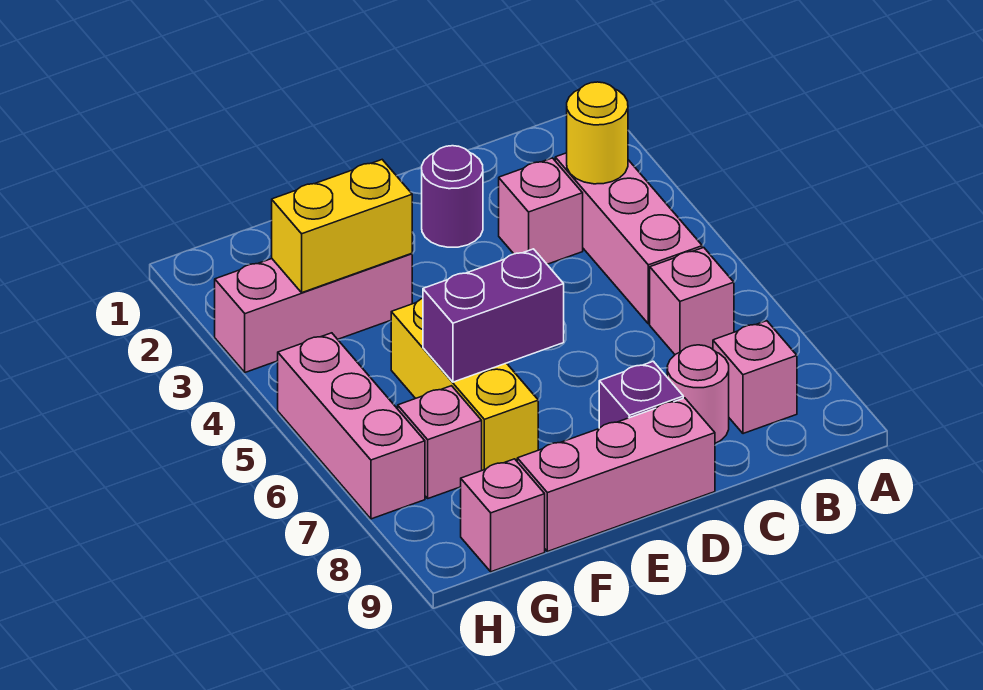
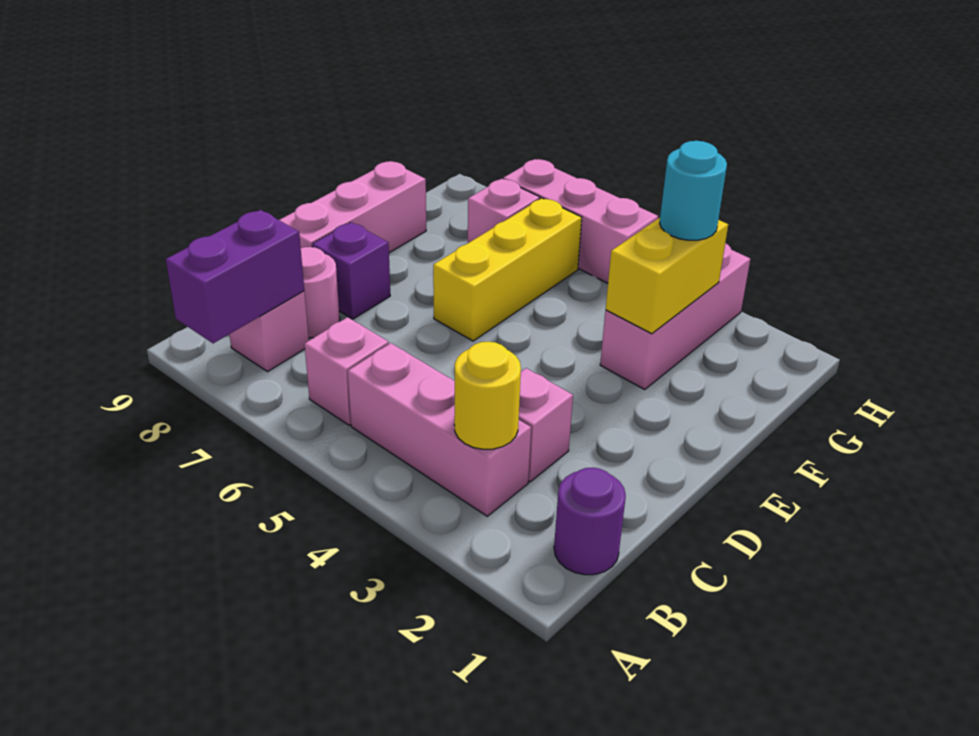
purple 1x1 round brick [422,146,483,247] -> purple 1x1 round brick moved to [554,468,626,575]
purple 1x2 brick [423,249,564,382] -> purple 1x2 brick moved to [166,210,304,343]
yellow 1x3 brick [391,298,538,470] -> yellow 1x3 brick turned to [433,198,582,341]
none -> cyan 1x1 round brick [660,141,727,240]
pink 1x1 brick [461,459,545,572] -> none

